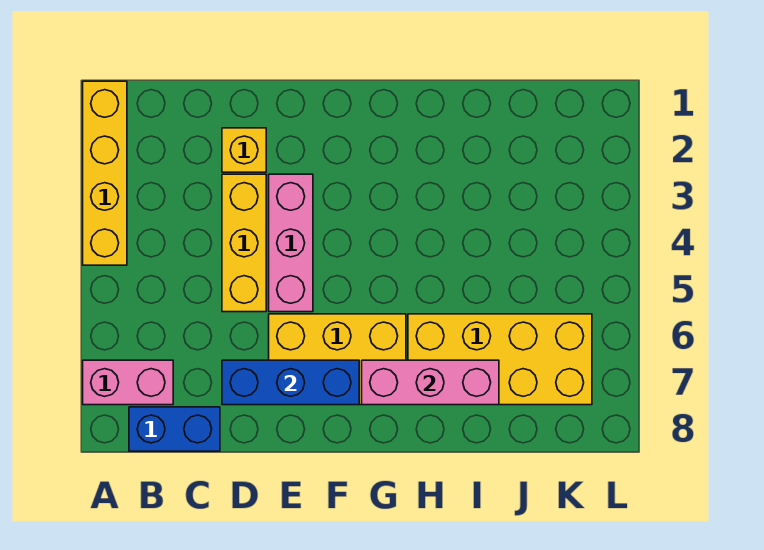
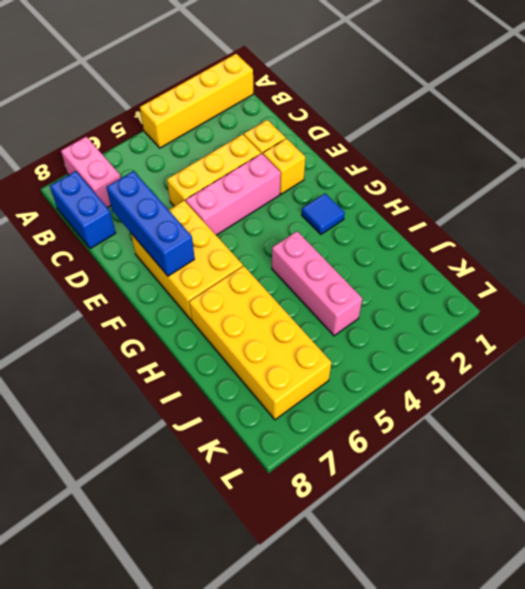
none -> yellow 1x1 brick [263,139,305,194]
none -> blue 1x1 tile [302,193,345,234]
pink 1x3 brick [362,360,499,405] -> pink 1x3 brick moved to [272,231,362,336]

